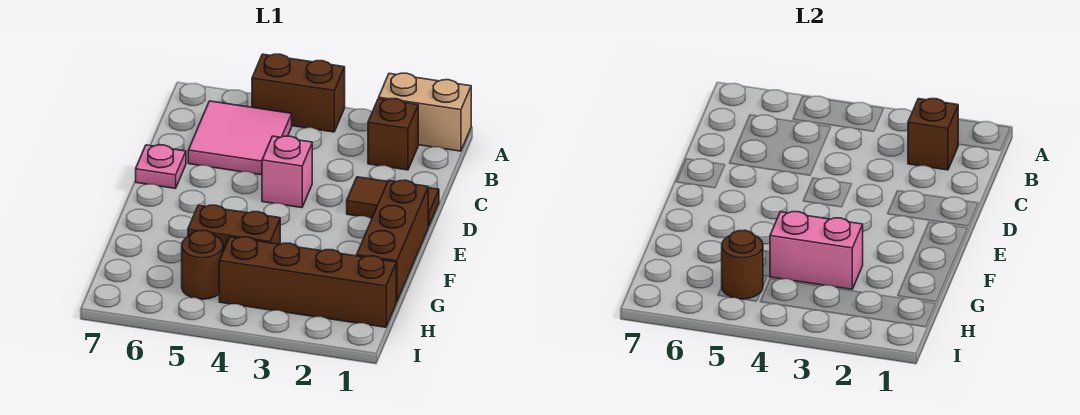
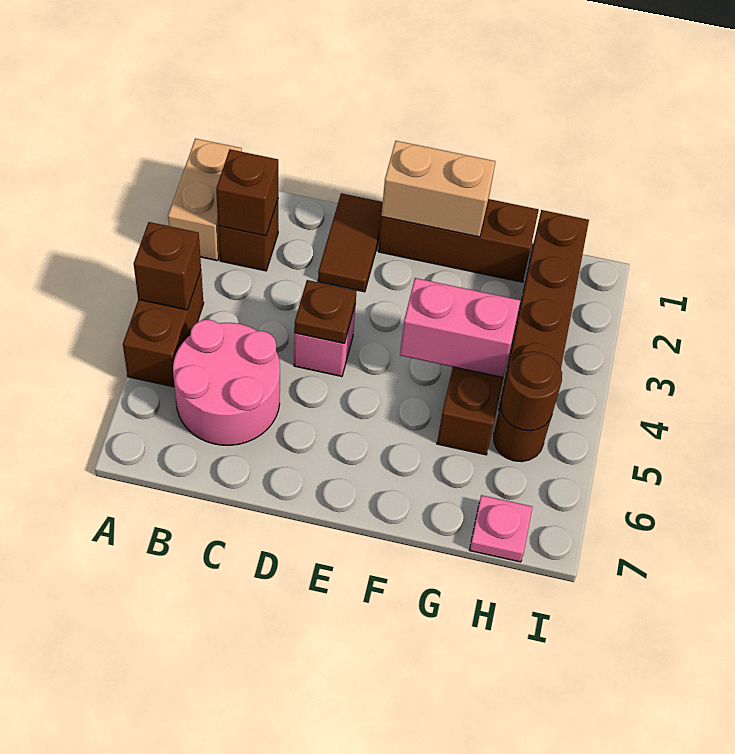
none -> brown 1x1 brick [134,222,201,310]
pink 2x2 tile [188,101,292,175] -> pink 2x2 round brick [173,320,280,445]
none -> brown 1x1 plate [294,280,357,343]
pink 1x1 plate [136,145,186,188] -> pink 1x1 plate moved to [470,495,532,562]
none -> tan 1x2 brick [381,141,496,237]
pink 1x2 brick [770,212,863,289] -> pink 1x2 brick turned to [400,278,520,378]

